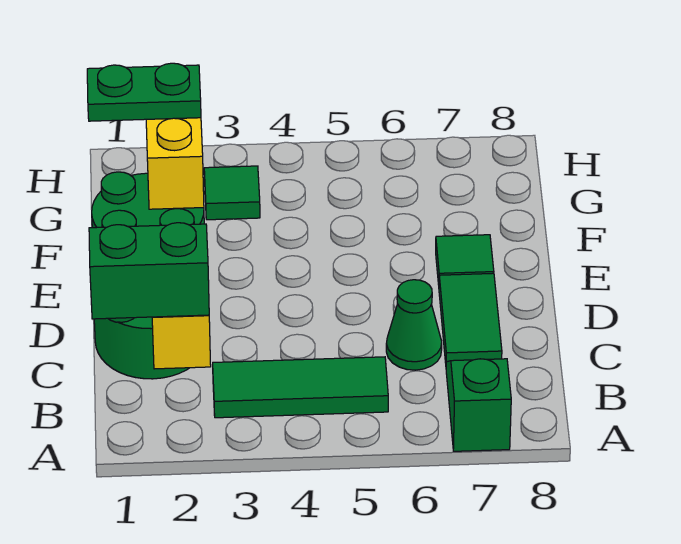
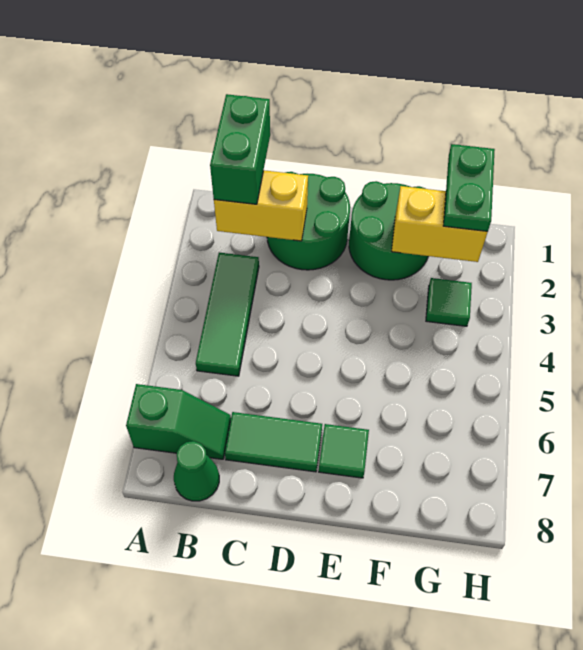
green 1x1 cone [386,280,442,370] -> green 1x1 cone moved to [174,441,219,501]

